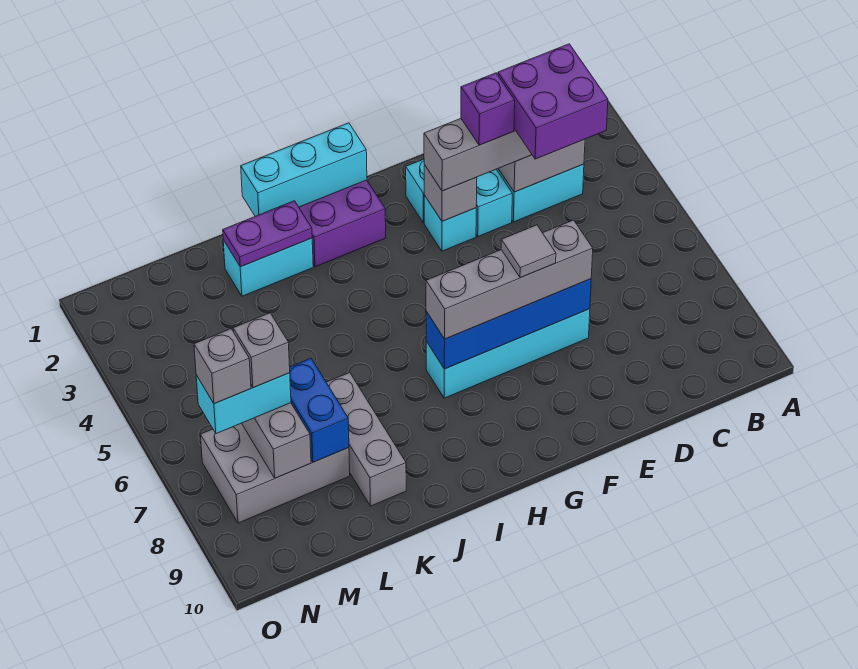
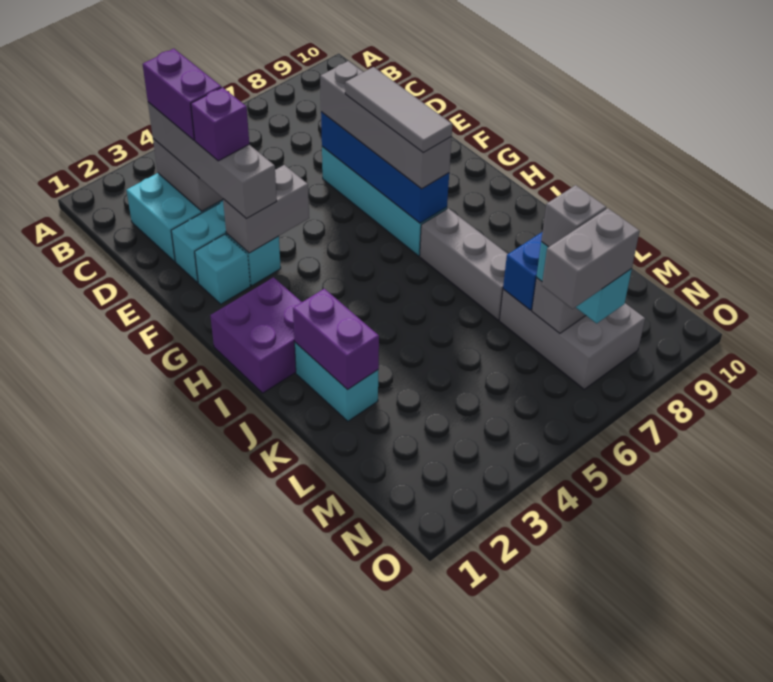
purple 2x2 brick [498,44,608,159] -> purple 1x2 brick [143,49,221,140]
grey 1x1 brick [424,165,477,221] -> grey 1x2 brick [223,165,309,253]
grey 1x1 tile [501,225,556,278] -> grey 1x3 tile [345,67,452,153]
cyan 1x3 brick [241,123,367,216] -> none
purple 1x2 plate [223,201,312,267] -> purple 1x2 brick [293,289,379,390]
grey 1x3 brick [326,373,406,506] -> grey 1x3 brick turned to [420,208,507,320]
grey 1x1 brick [194,329,251,404] -> grey 1x2 brick [542,208,640,309]

